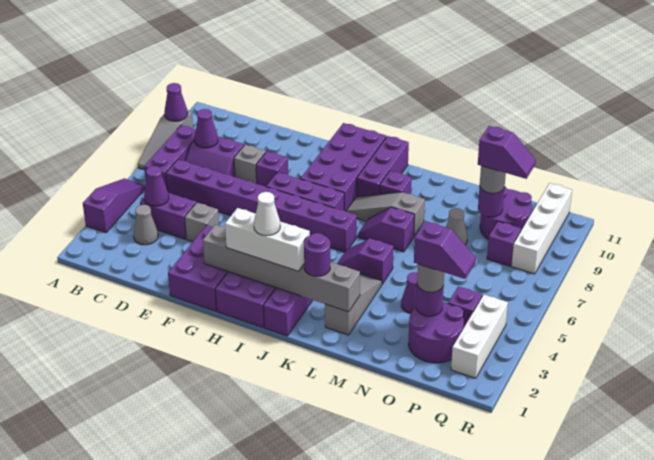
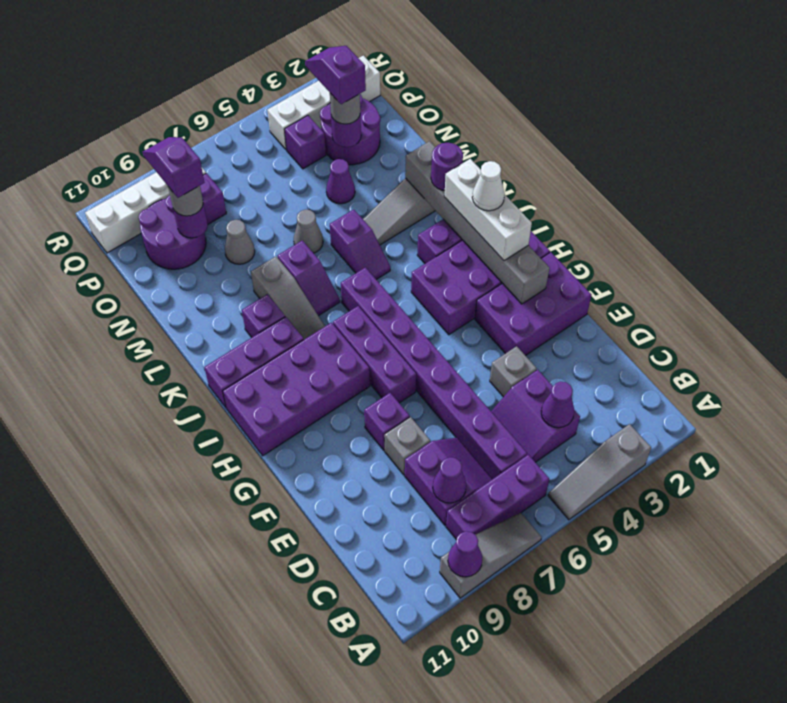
purple 1x3 slope [83,178,145,233] -> grey 1x3 slope [548,424,651,520]
grey 1x1 cone [133,205,158,245] -> grey 1x1 cone moved to [294,210,323,253]
white 1x3 brick [451,295,508,378] -> white 1x4 brick [267,56,380,150]

